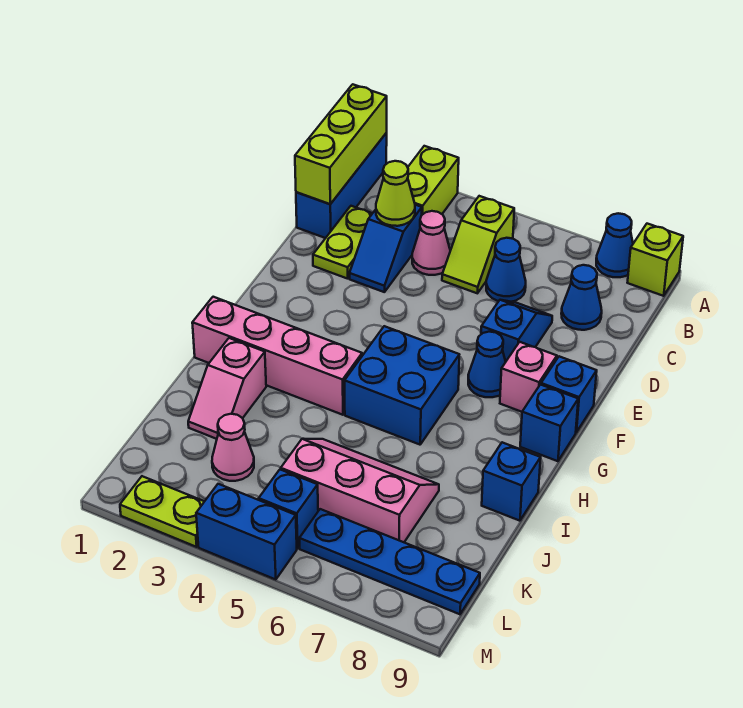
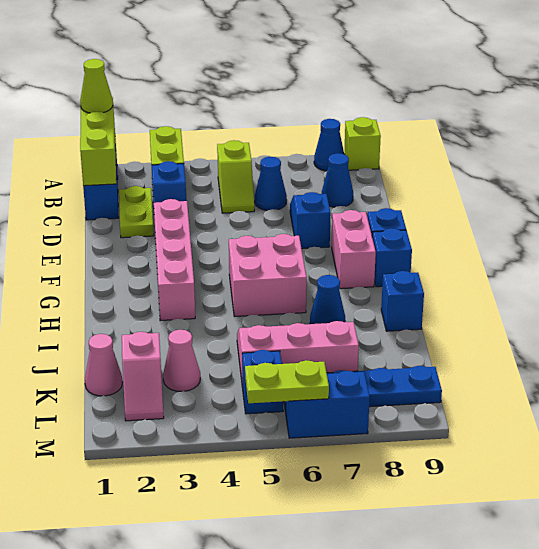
lime 1x1 cone [376,161,415,226] -> lime 1x1 cone moved to [80,59,113,113]
pink 1x1 cone [412,211,450,275] -> pink 1x1 cone moved to [85,334,123,396]
blue 1x1 cone [468,332,506,397] -> blue 1x1 cone moved to [310,275,345,324]
pink 1x1 brick [500,342,557,412] -> pink 1x2 brick [332,210,376,289]
blue 2x2 brick [345,326,459,445] -> pink 2x2 brick [229,234,307,316]
pink 1x4 brick [192,297,362,415] -> pink 1x4 brick turned to [154,199,195,321]
pink 1x2 slope [188,338,266,439] -> pink 1x2 slope moved to [122,332,164,421]
lime 1x2 plate [120,476,204,547] -> lime 1x2 plate moved to [245,360,329,403]
blue 1x2 brick [196,484,297,580] -> blue 1x2 brick moved to [285,371,370,438]

